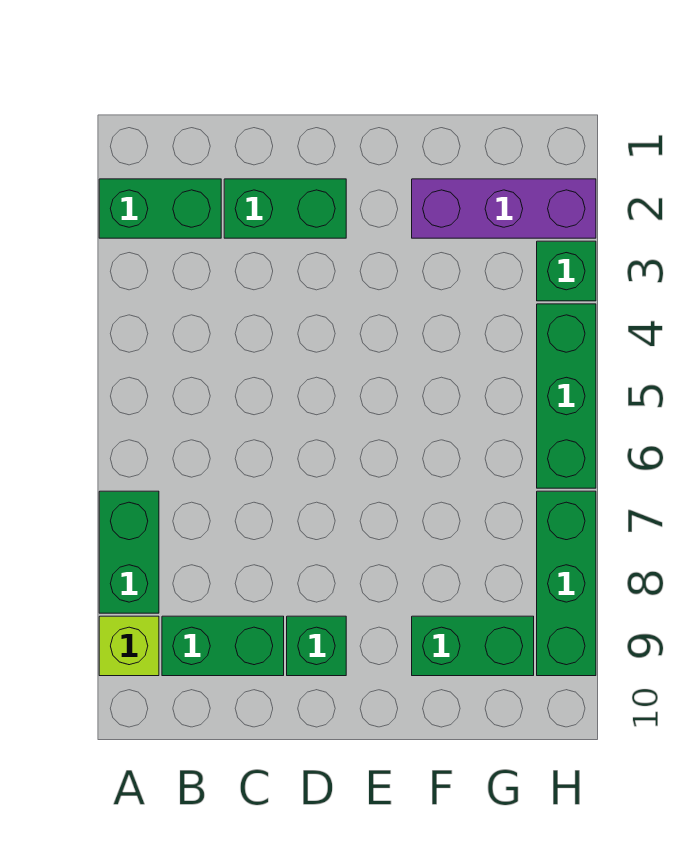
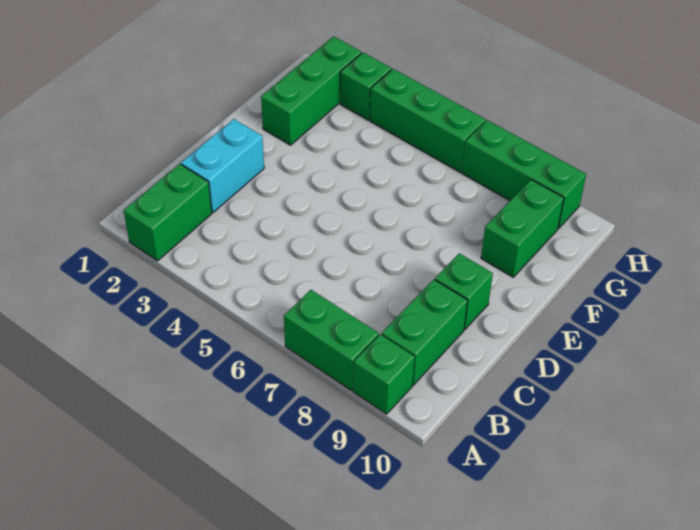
lime 1x1 brick [99,616,159,676] -> green 1x1 brick [353,334,415,414]
green 1x2 brick [224,179,346,238] -> cyan 1x2 brick [181,119,264,213]
purple 1x3 brick [412,179,596,238] -> green 1x3 brick [261,36,361,145]

